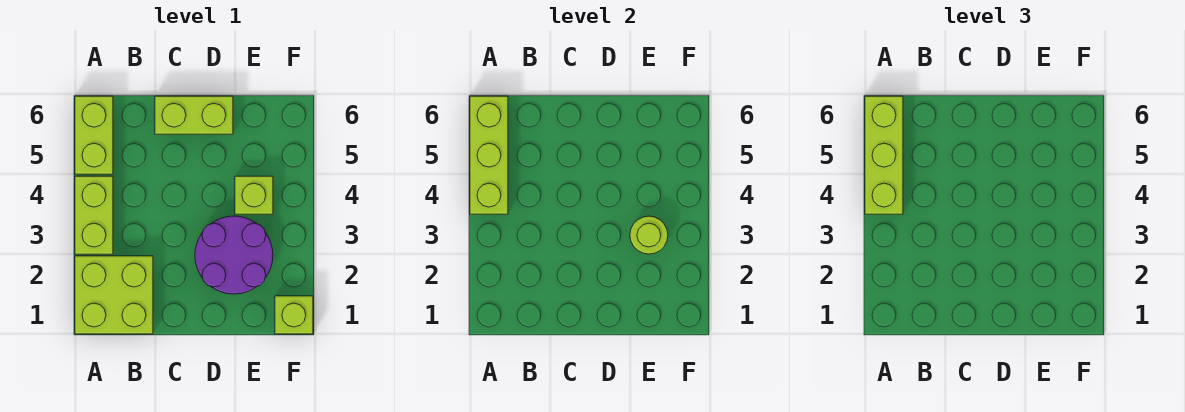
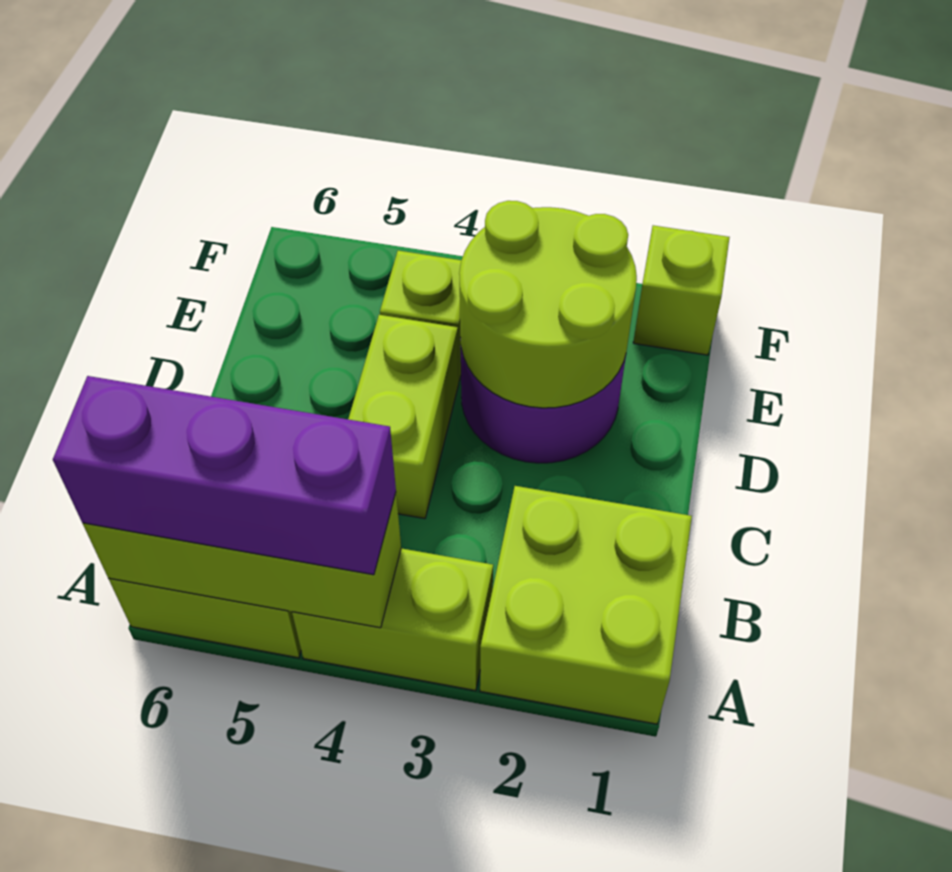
lime 1x3 brick [865,96,903,214] -> purple 1x3 brick [53,376,396,575]
lime 1x2 brick [155,96,233,134] -> lime 1x2 brick moved to [348,315,459,519]
lime 1x1 round brick [630,216,668,254] -> lime 2x2 round brick [459,201,637,408]

